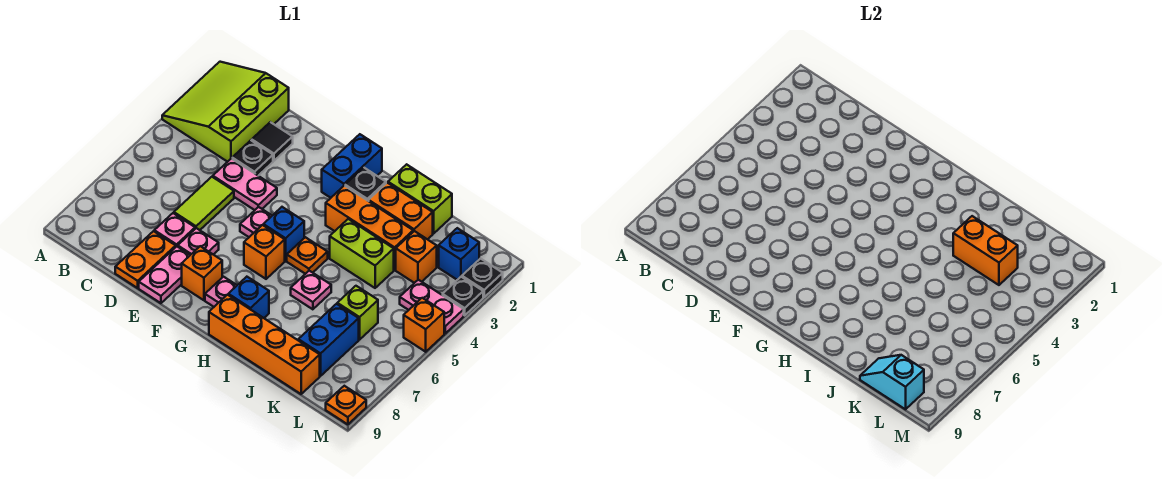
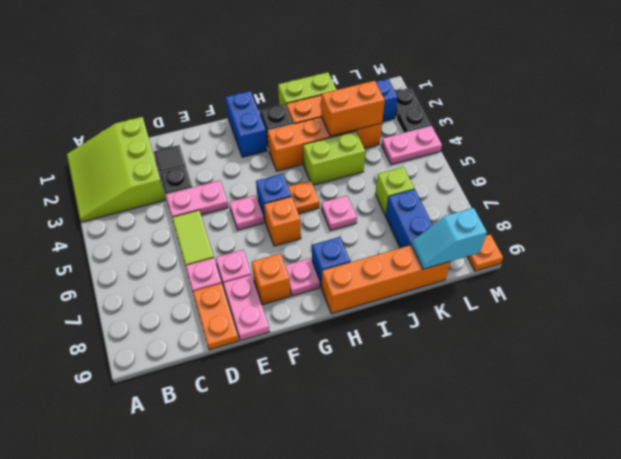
orange 1x1 brick [404,298,444,352] -> none

